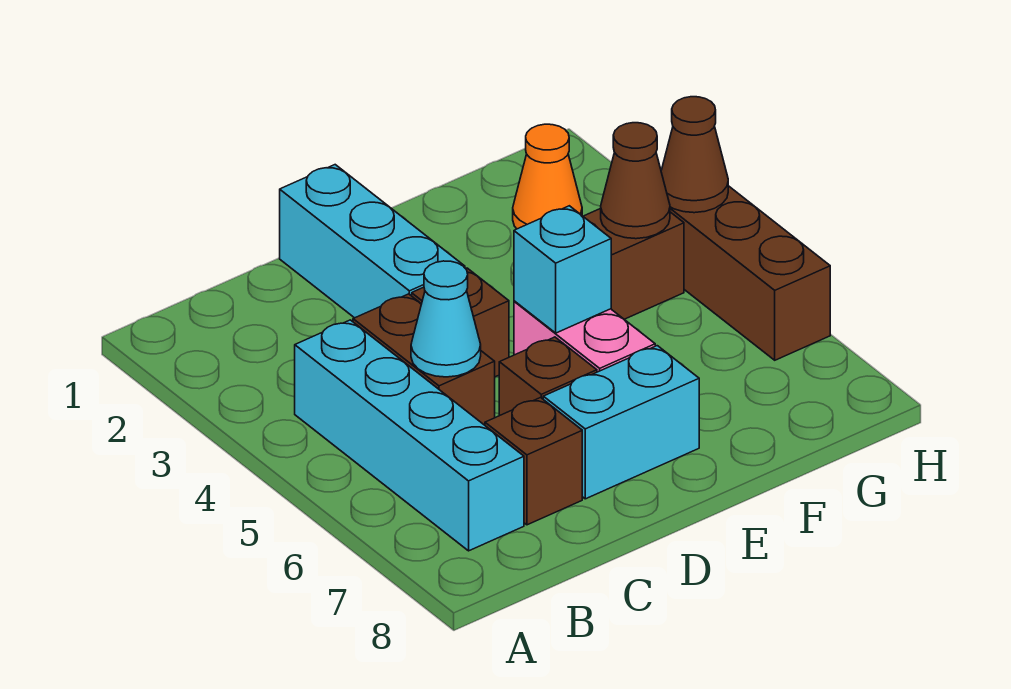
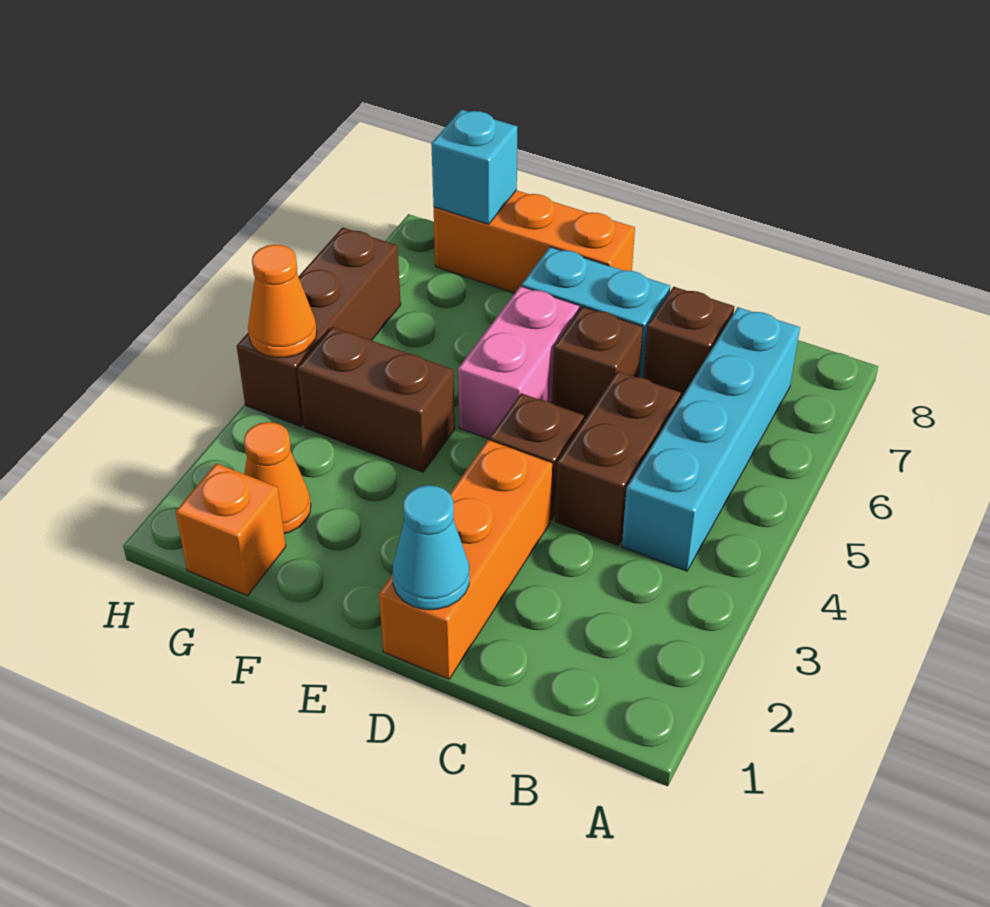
cyan 1x1 cone [411,261,481,377] -> cyan 1x1 cone moved to [392,485,469,610]
cyan 1x3 brick [280,165,465,318] -> orange 1x3 brick [379,440,552,679]
cyan 1x1 brick [514,206,611,333] -> cyan 1x1 brick moved to [431,110,517,224]
none -> orange 1x3 brick [434,190,635,293]
none -> orange 1x1 brick [176,463,286,596]
brown 1x1 cone [601,123,670,239] -> none
brown 1x1 cone [661,97,728,213] -> orange 1x1 cone [248,245,317,358]

